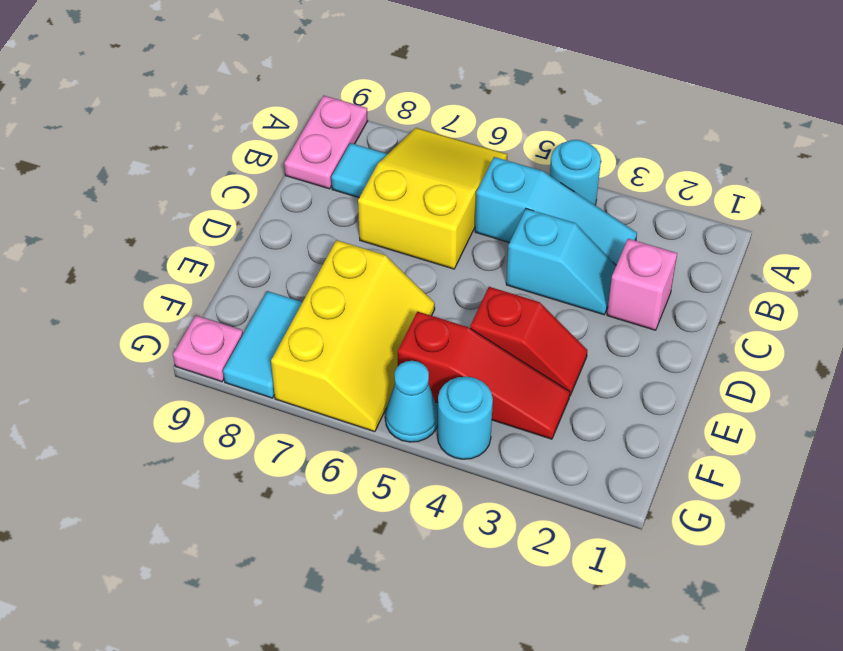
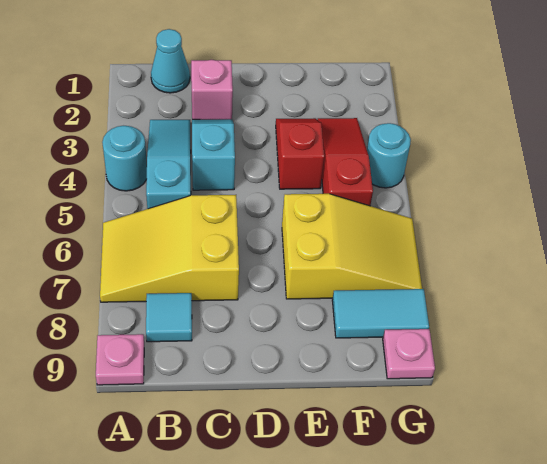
pink 1x2 plate [284,96,368,189] -> pink 1x1 plate [96,334,144,385]
yellow 2x3 slope [271,240,435,432] -> yellow 2x3 slope turned to [282,194,422,299]
cyan 1x1 cone [385,361,438,442] -> cyan 1x1 cone moved to [151,29,190,93]

